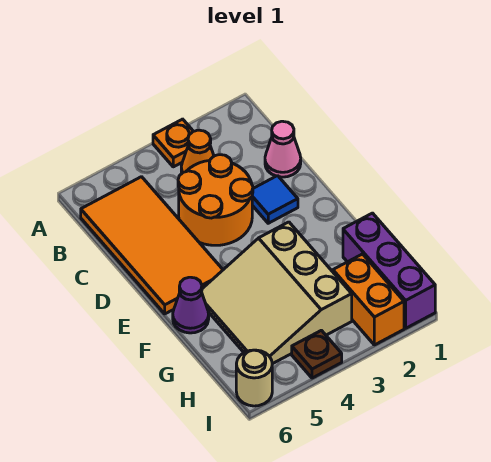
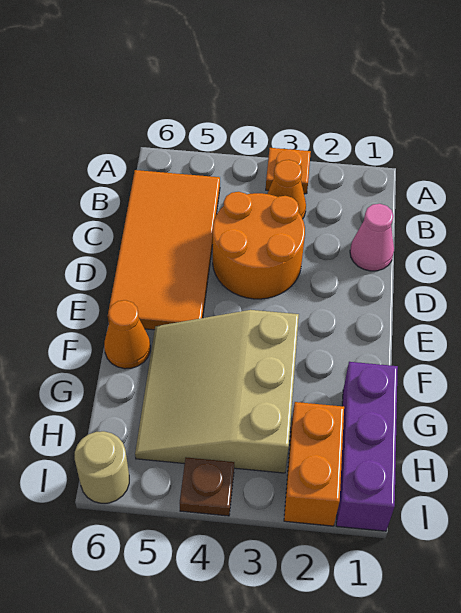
blue 1x1 tile [252,176,298,223] -> none
purple 1x1 cone [173,277,209,333] -> orange 1x1 cone [104,300,150,369]

